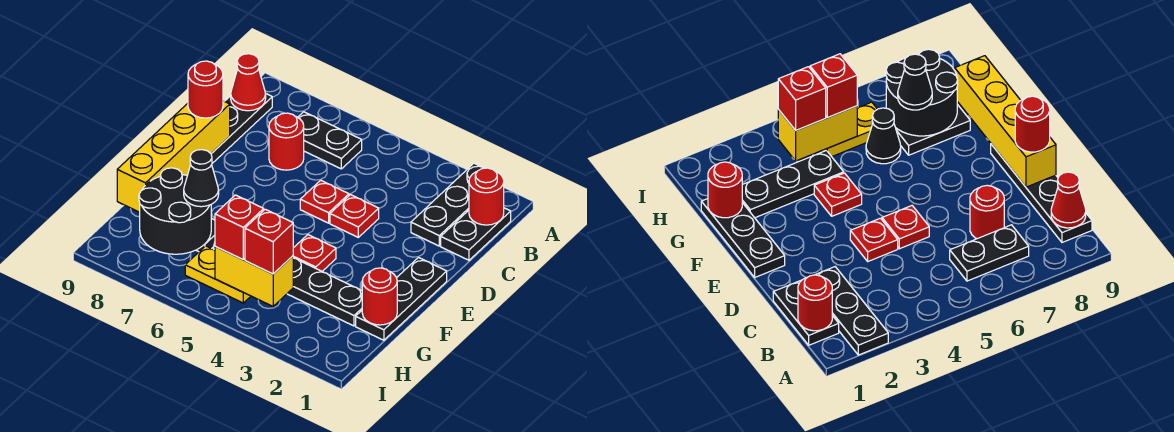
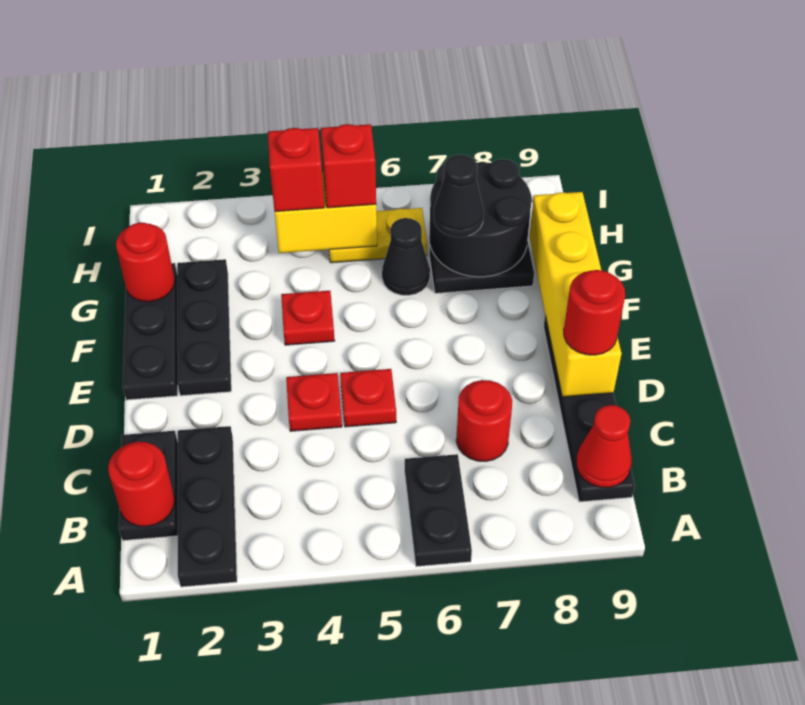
black 1x2 plate [298,112,362,169] -> black 1x2 plate turned to [405,454,472,567]
black 1x3 plate [287,258,362,326] -> black 1x3 plate turned to [177,259,231,396]

